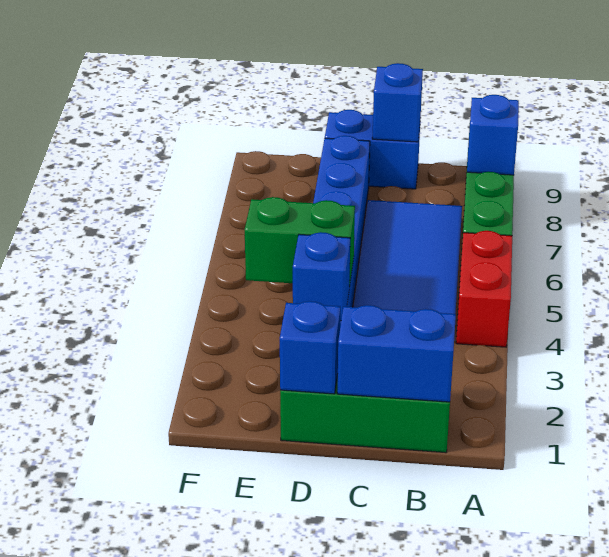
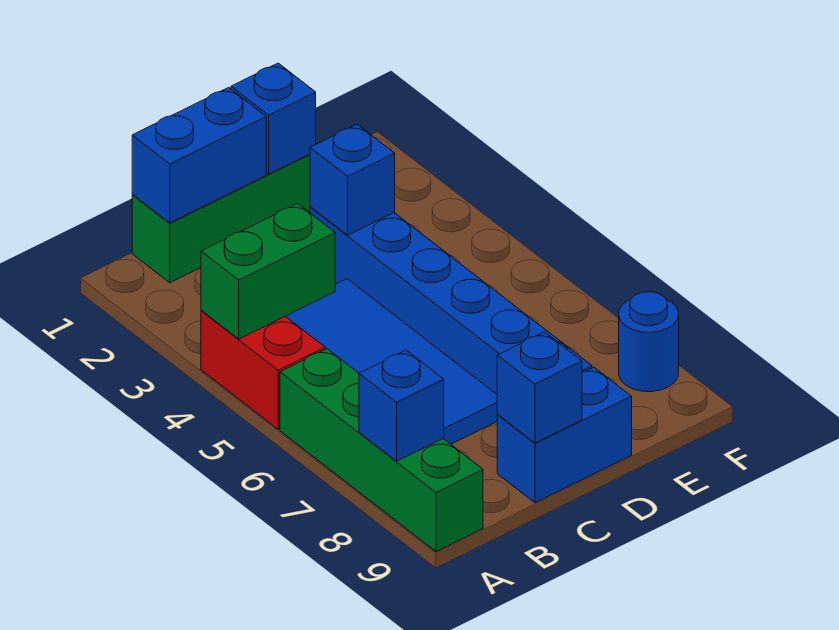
green 1x2 brick [245,197,355,287] -> green 1x2 brick moved to [201,204,335,339]
none -> blue 1x1 round brick [619,292,679,392]

